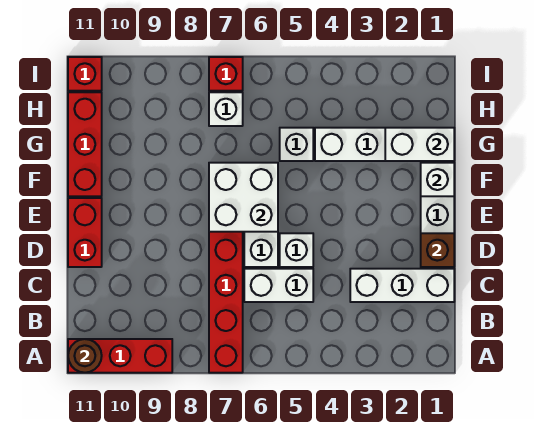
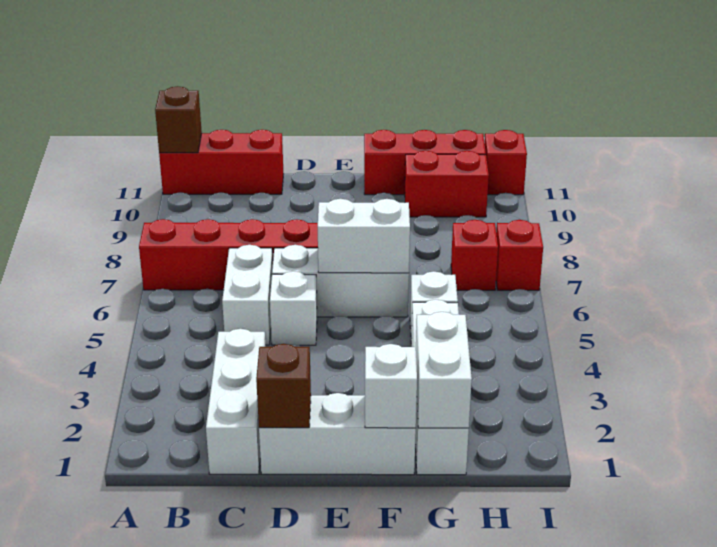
red 1x3 brick [68,339,172,373] -> red 1x3 brick turned to [159,130,284,194]
brown 1x1 round brick [68,339,102,373] -> brown 1x1 brick [155,86,202,153]
red 1x2 brick [68,198,102,267] -> red 1x2 brick moved to [405,151,489,217]
white 2x2 brick [209,163,278,232] -> white 1x2 brick [318,199,410,273]
white 1x1 brick [209,92,243,126] -> red 1x1 brick [451,220,498,290]

